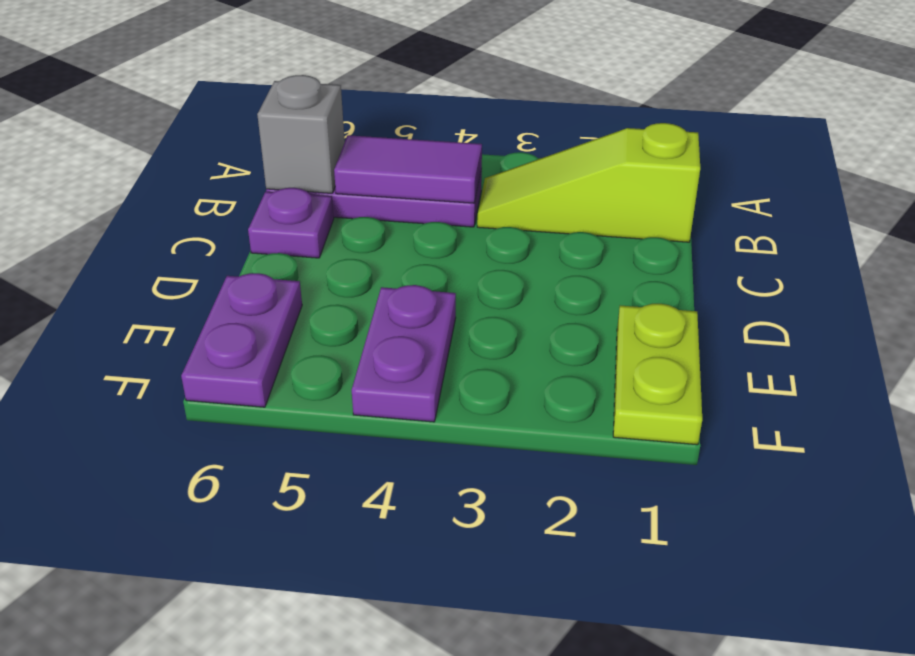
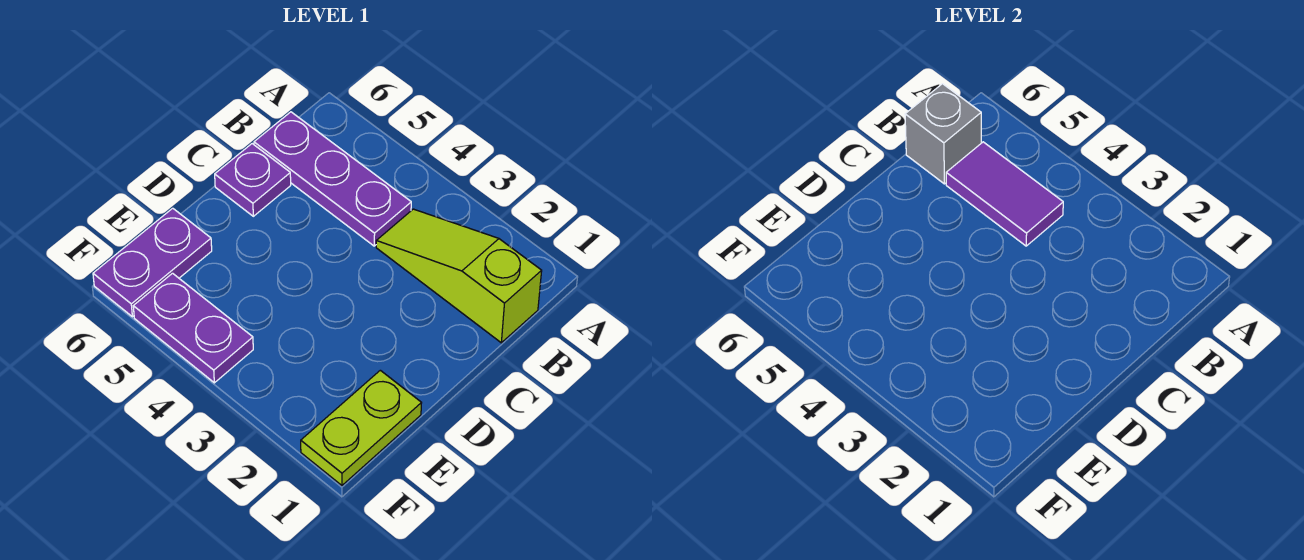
purple 1x2 plate [352,285,456,422] -> purple 1x2 plate turned to [133,273,253,383]

